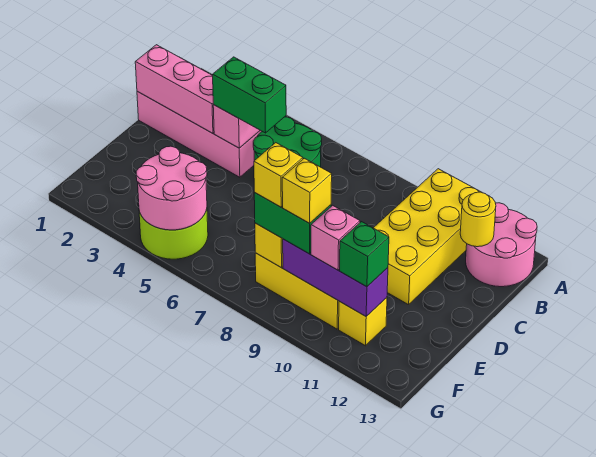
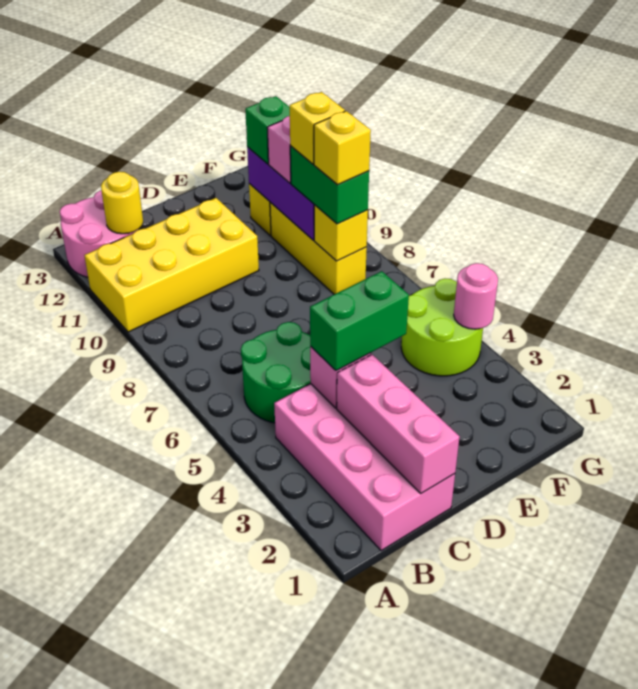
green 1x2 brick [213,57,286,133] -> green 1x2 brick turned to [310,271,409,371]
pink 2x2 round brick [136,146,207,230] -> pink 1x1 round brick [454,263,498,329]

